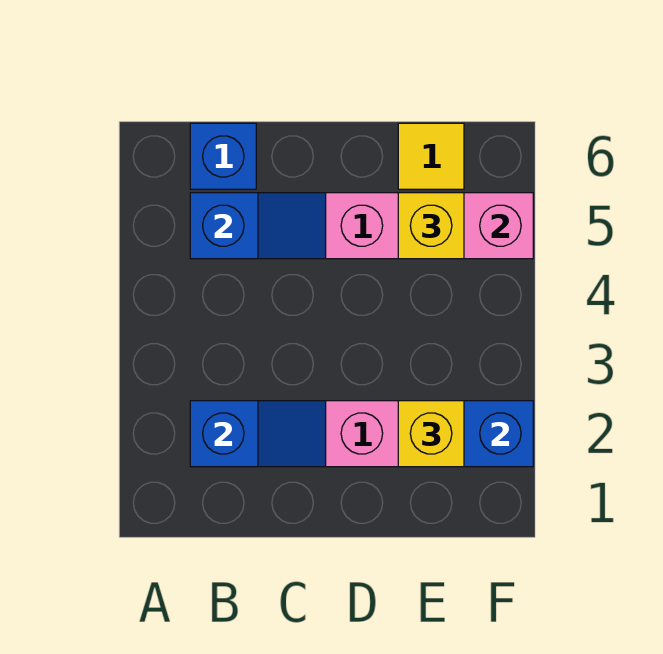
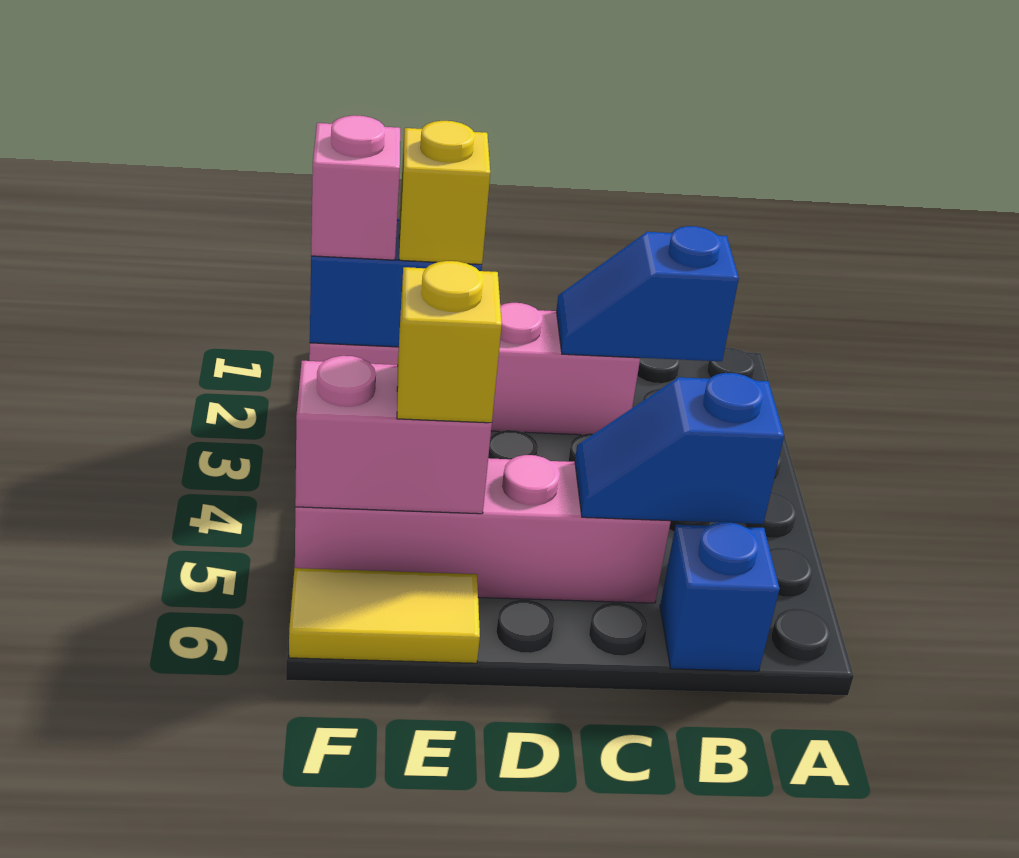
yellow 1x1 tile [398,123,464,189] -> yellow 1x2 tile [289,568,480,663]
none -> pink 1x1 brick [311,115,400,260]

